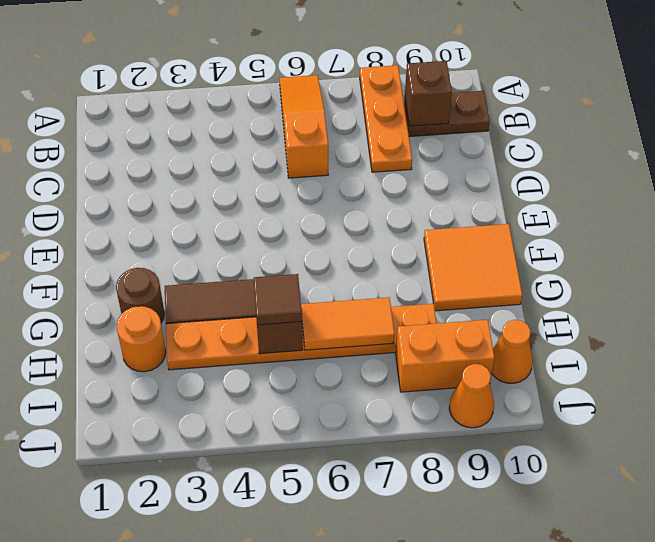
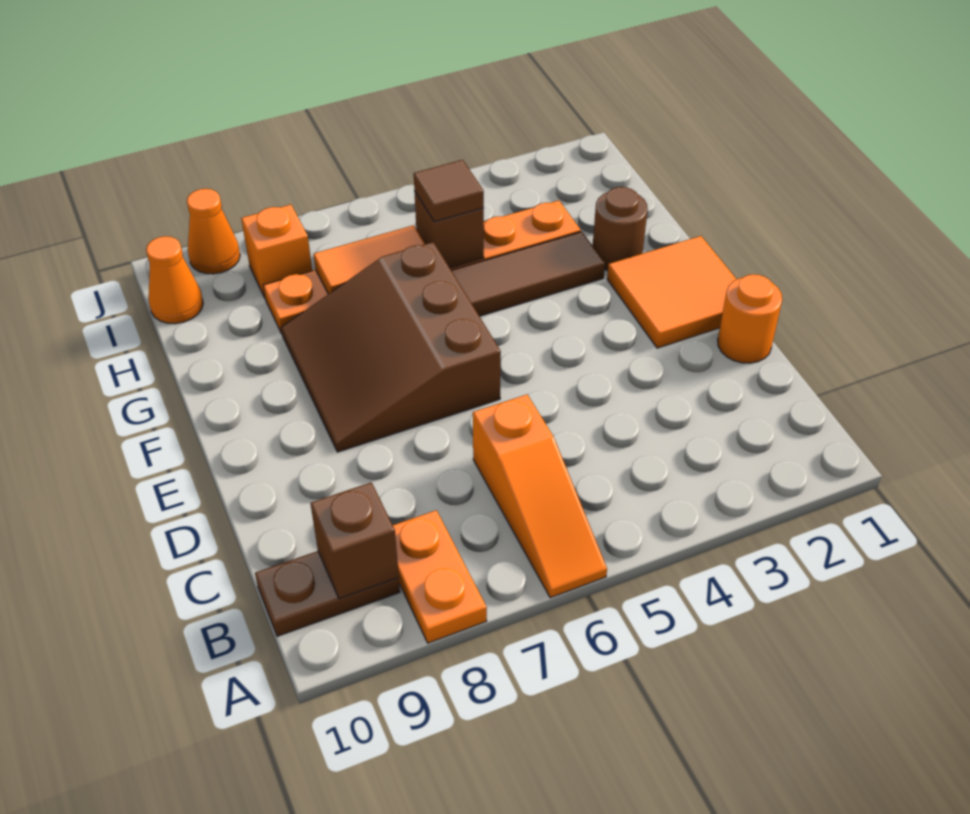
orange 1x3 plate [360,65,412,172] -> orange 1x2 plate [393,510,487,643]
none -> brown 3x3 slope [281,242,501,452]
orange 2x2 tile [424,224,522,311] -> orange 2x2 tile moved to [607,236,737,348]
orange 1x1 round brick [116,306,166,372] -> orange 1x1 round brick moved to [718,274,782,363]
orange 1x2 brick [396,320,495,392] -> orange 1x1 brick [241,205,312,298]

